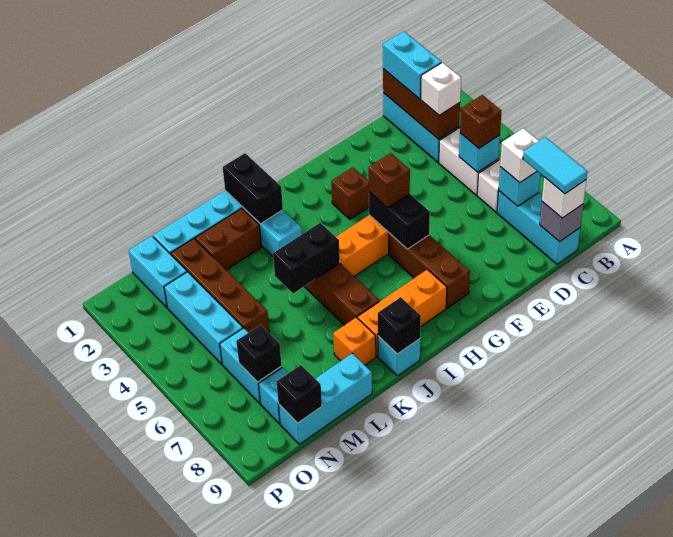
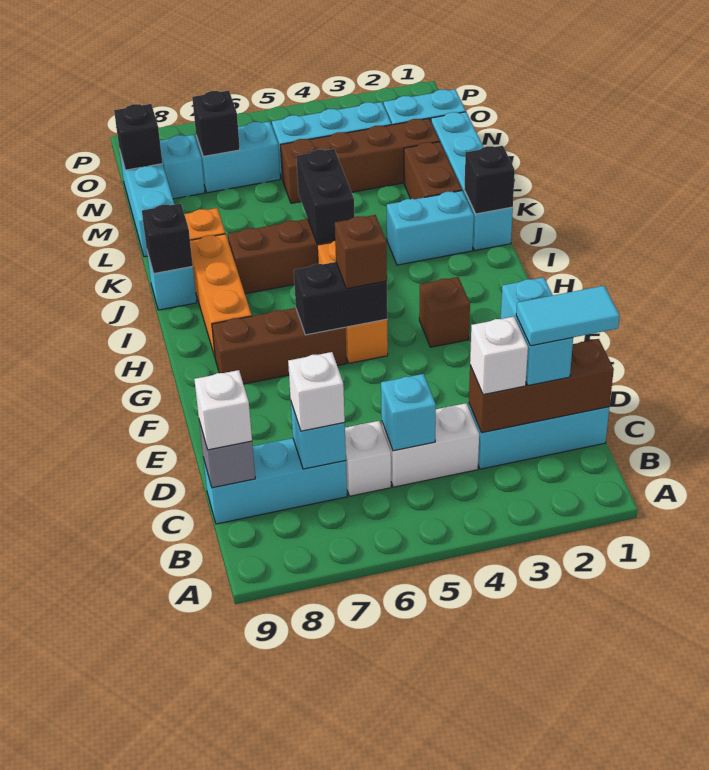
cyan 1x2 brick [383,31,441,99] -> cyan 1x2 brick turned to [501,277,573,385]
brown 1x1 brick [460,95,501,148] -> none
cyan 1x2 tile [523,137,587,194] -> cyan 1x2 tile moved to [516,286,620,346]
black 1x2 brick [223,153,283,224] -> black 1x1 brick [464,146,515,214]

